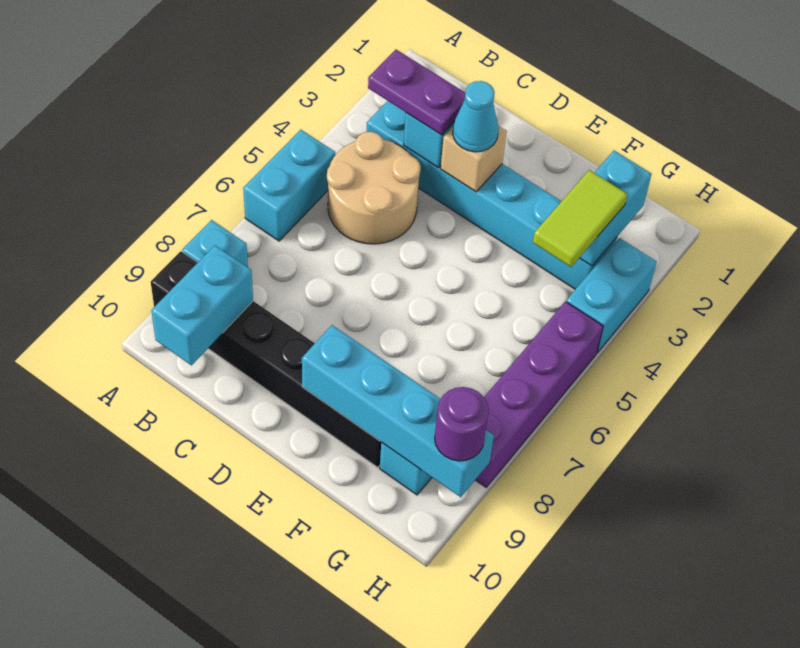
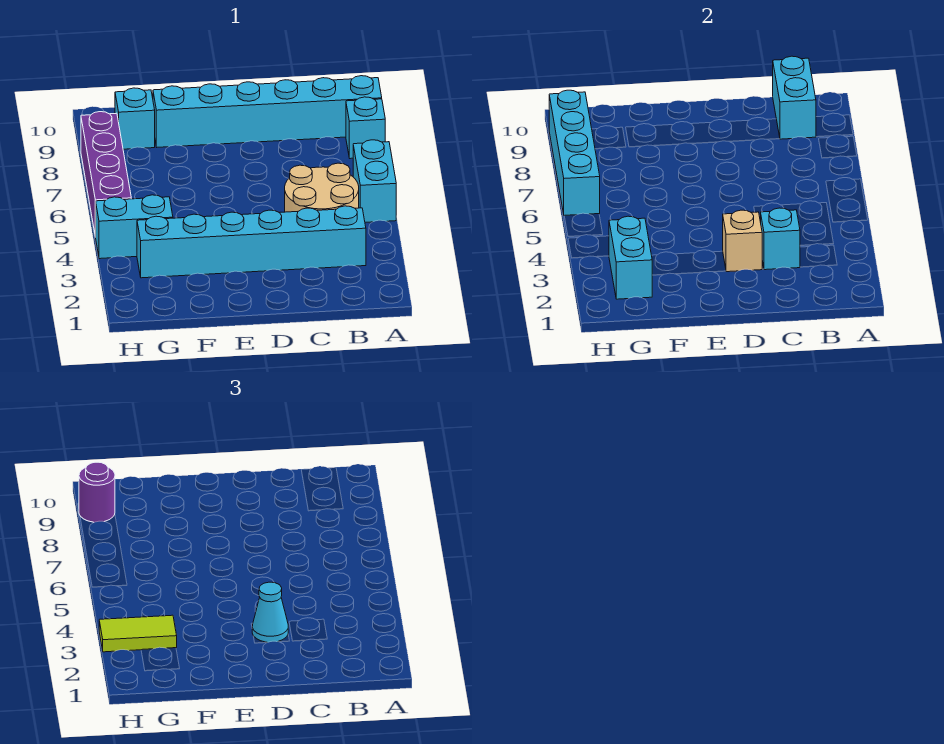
black 1x6 brick [151,251,381,467] -> cyan 1x6 brick [153,76,382,147]
purple 1x2 plate [368,50,465,135] -> none
cyan 1x4 brick [302,325,494,497] -> cyan 1x4 brick turned to [549,90,600,215]
lime 1x2 tile [533,170,627,267] -> lime 1x2 tile turned to [99,615,177,652]
cyan 1x2 brick [566,238,657,353] -> cyan 1x2 brick turned to [96,195,173,259]

